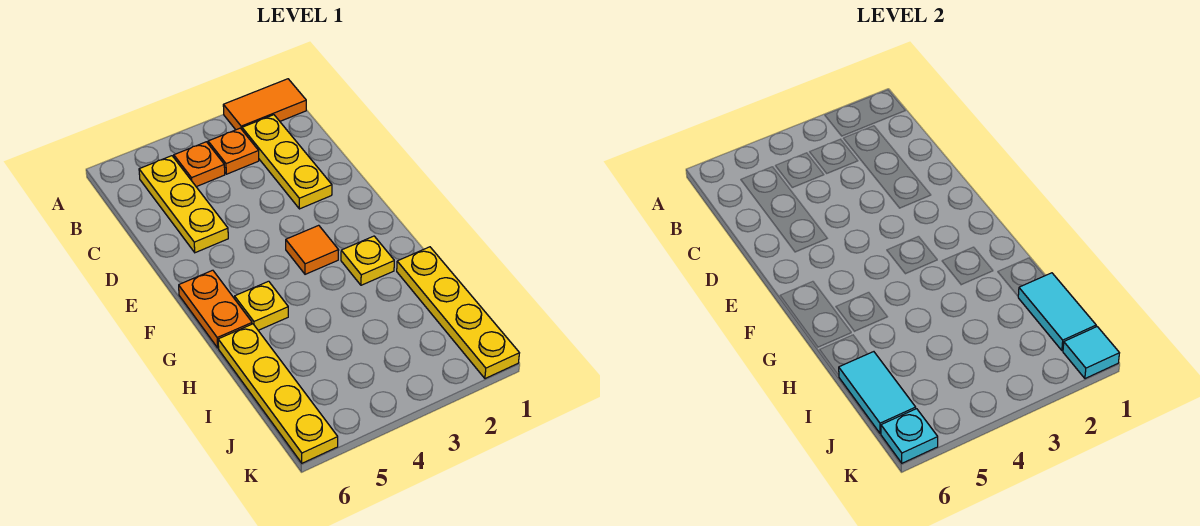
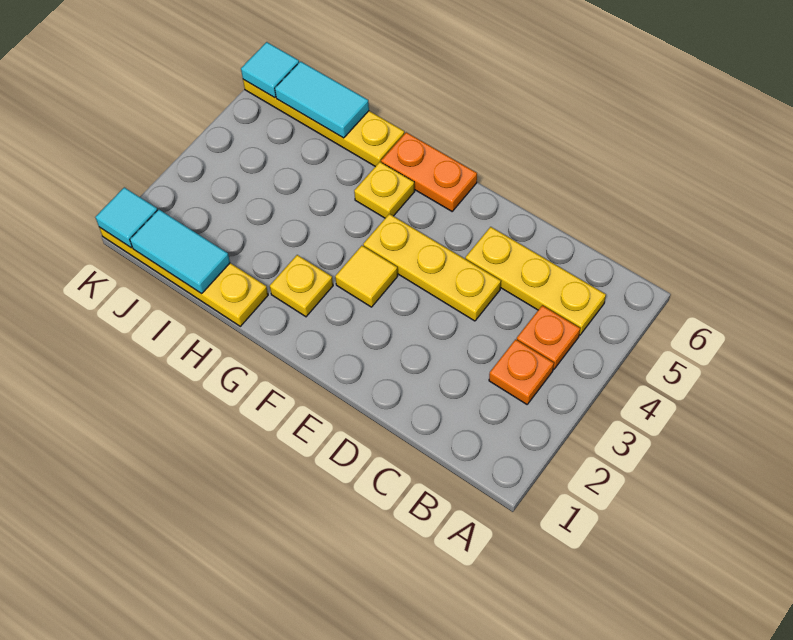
orange 1x2 tile [223,79,306,130] -> none
yellow 1x3 plate [242,115,332,209] -> yellow 1x3 plate moved to [363,214,501,321]
orange 1x1 tile [286,225,339,274] -> yellow 1x1 tile [335,246,398,307]
cyan 1x1 plate [881,409,938,463] -> cyan 1x1 tile [241,42,299,98]

